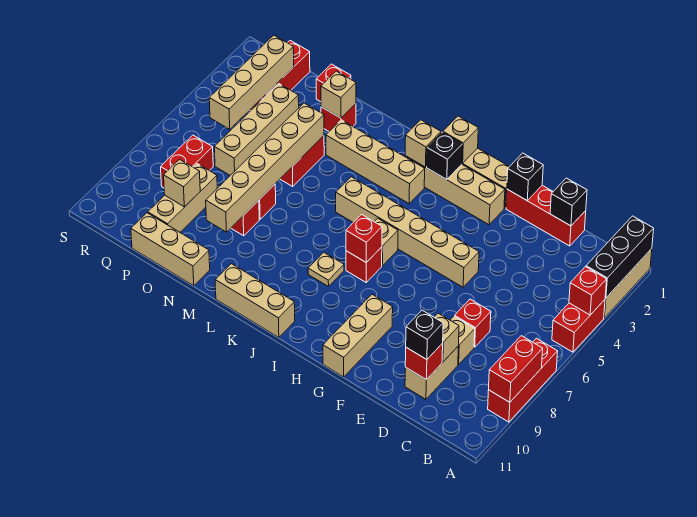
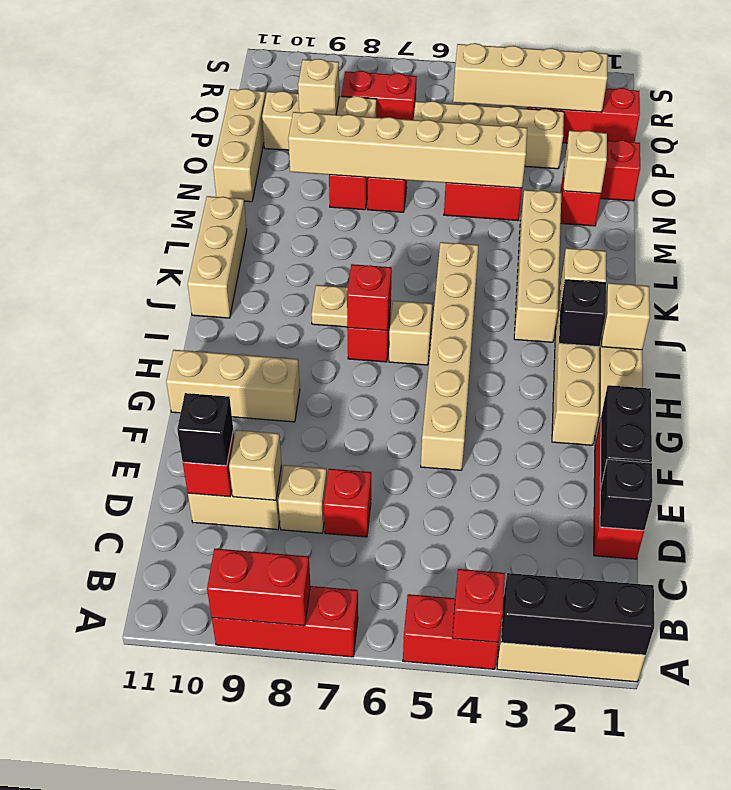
black 1x1 brick [507,153,543,200] -> black 1x2 brick [600,385,652,488]

